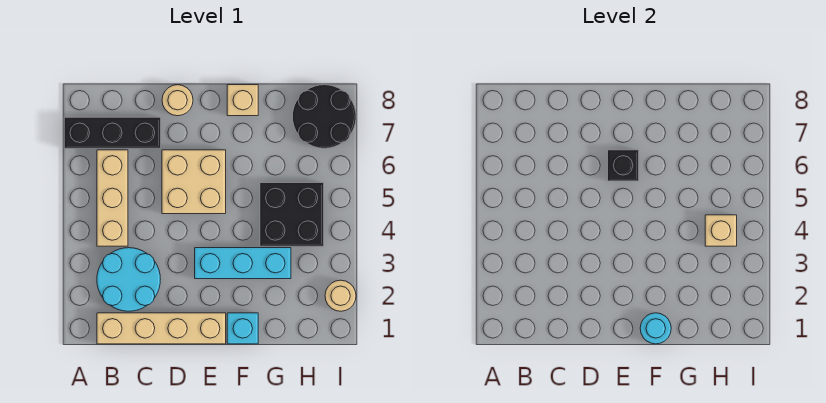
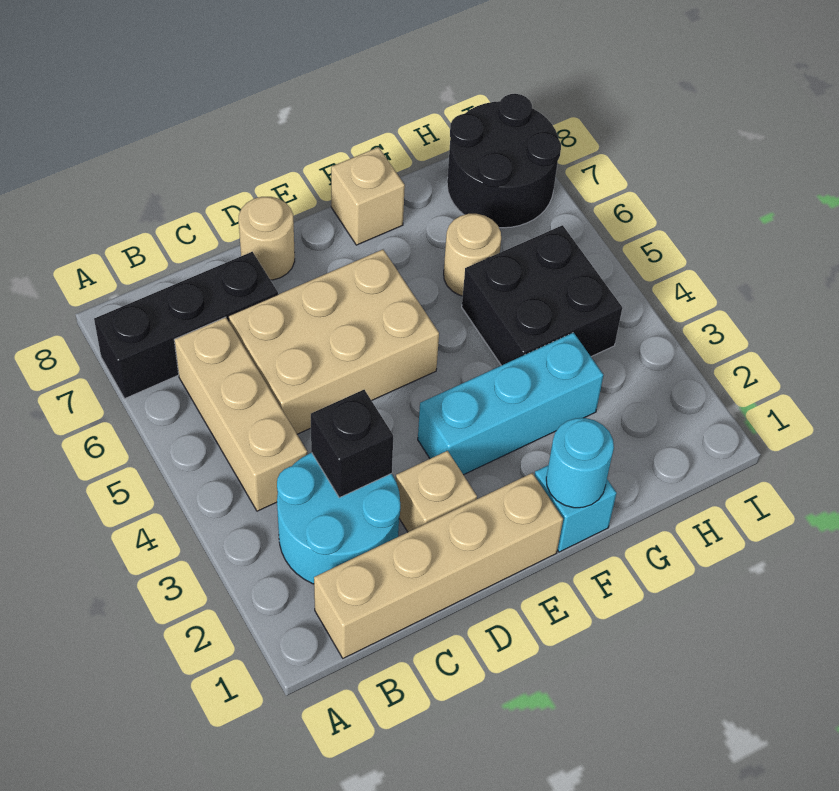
tan 2x2 brick [162,150,226,214] -> tan 2x3 brick [229,250,439,434]
black 1x1 brick [608,150,639,181] -> black 1x1 brick moved to [311,390,393,498]
tan 1x1 brick [705,215,737,246] -> tan 1x1 brick moved to [396,451,477,532]
tan 1x1 round brick [325,280,356,311] -> tan 1x1 round brick moved to [444,214,501,296]

